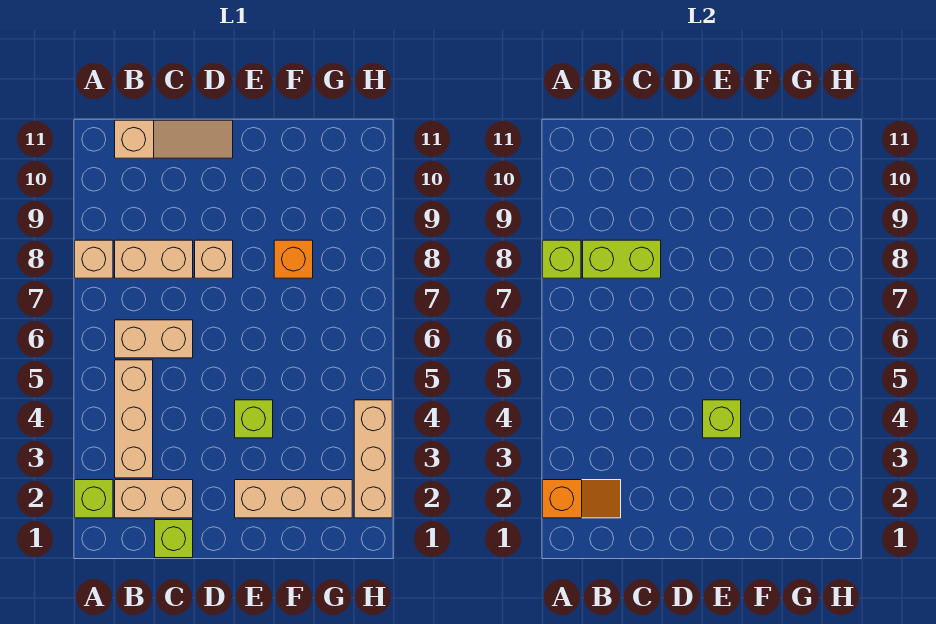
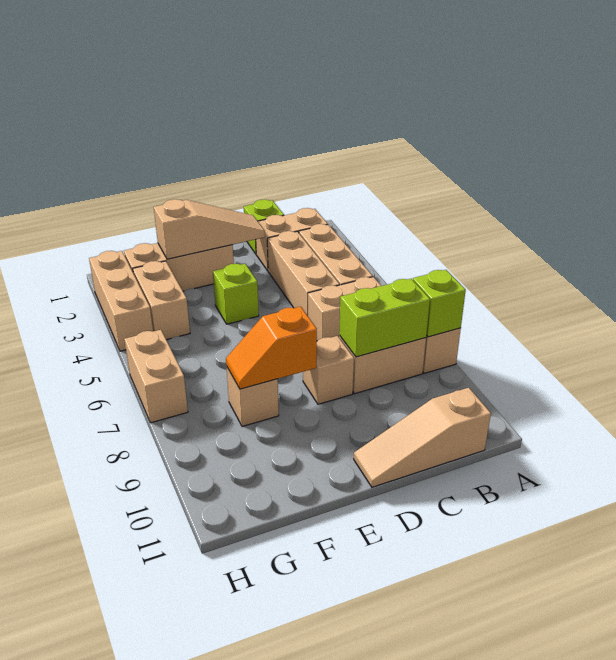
lime 1x1 brick [75,480,113,518] -> none
orange 1x2 slope [543,480,621,518] -> orange 1x2 slope moved to [226,307,317,389]
none -> tan 1x3 brick [267,231,340,316]
none -> tan 1x3 slope [154,199,265,259]
lime 1x1 brick [703,400,741,438] -> none
orange 1x1 brick [274,240,313,278] -> tan 1x1 brick [226,366,279,427]
none -> tan 1x2 brick [133,261,190,340]
none -> tan 1x2 brick [124,330,188,423]

